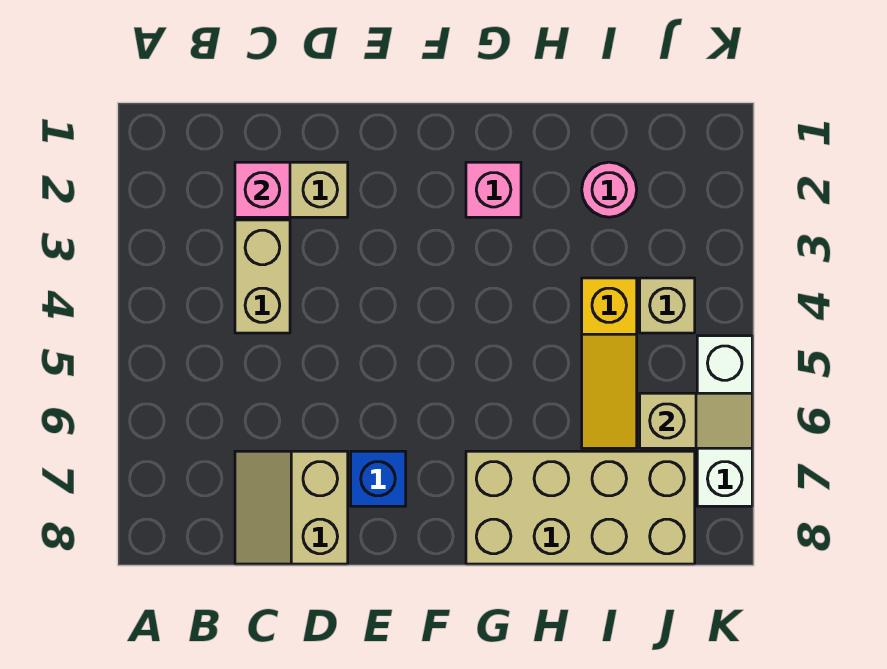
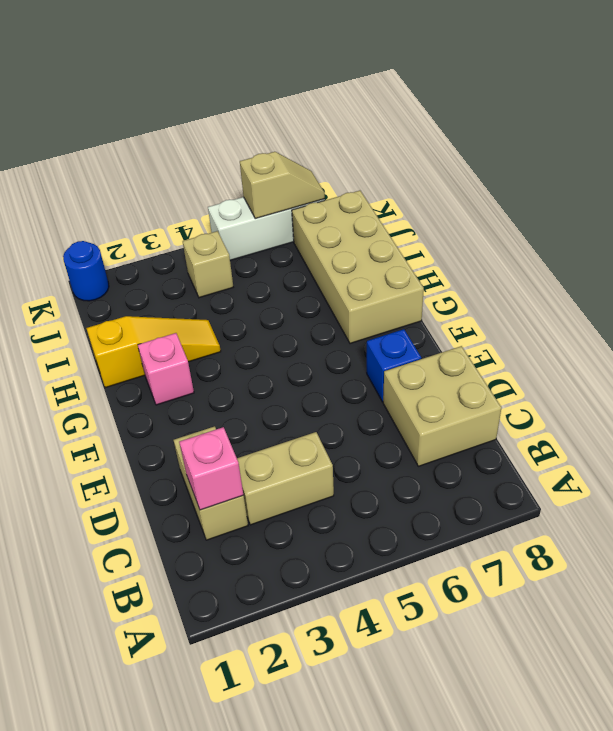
tan 2x2 slope [235,451,348,564] -> tan 2x2 brick [383,346,501,466]
pink 1x1 round brick [582,162,637,217] -> none
yellow 1x3 slope [582,278,637,448] -> yellow 1x3 slope moved to [86,316,221,388]
tan 1x2 slope [640,393,752,448] -> tan 1x2 slope turned to [240,152,325,218]
none -> blue 1x1 round brick [63,241,109,301]

